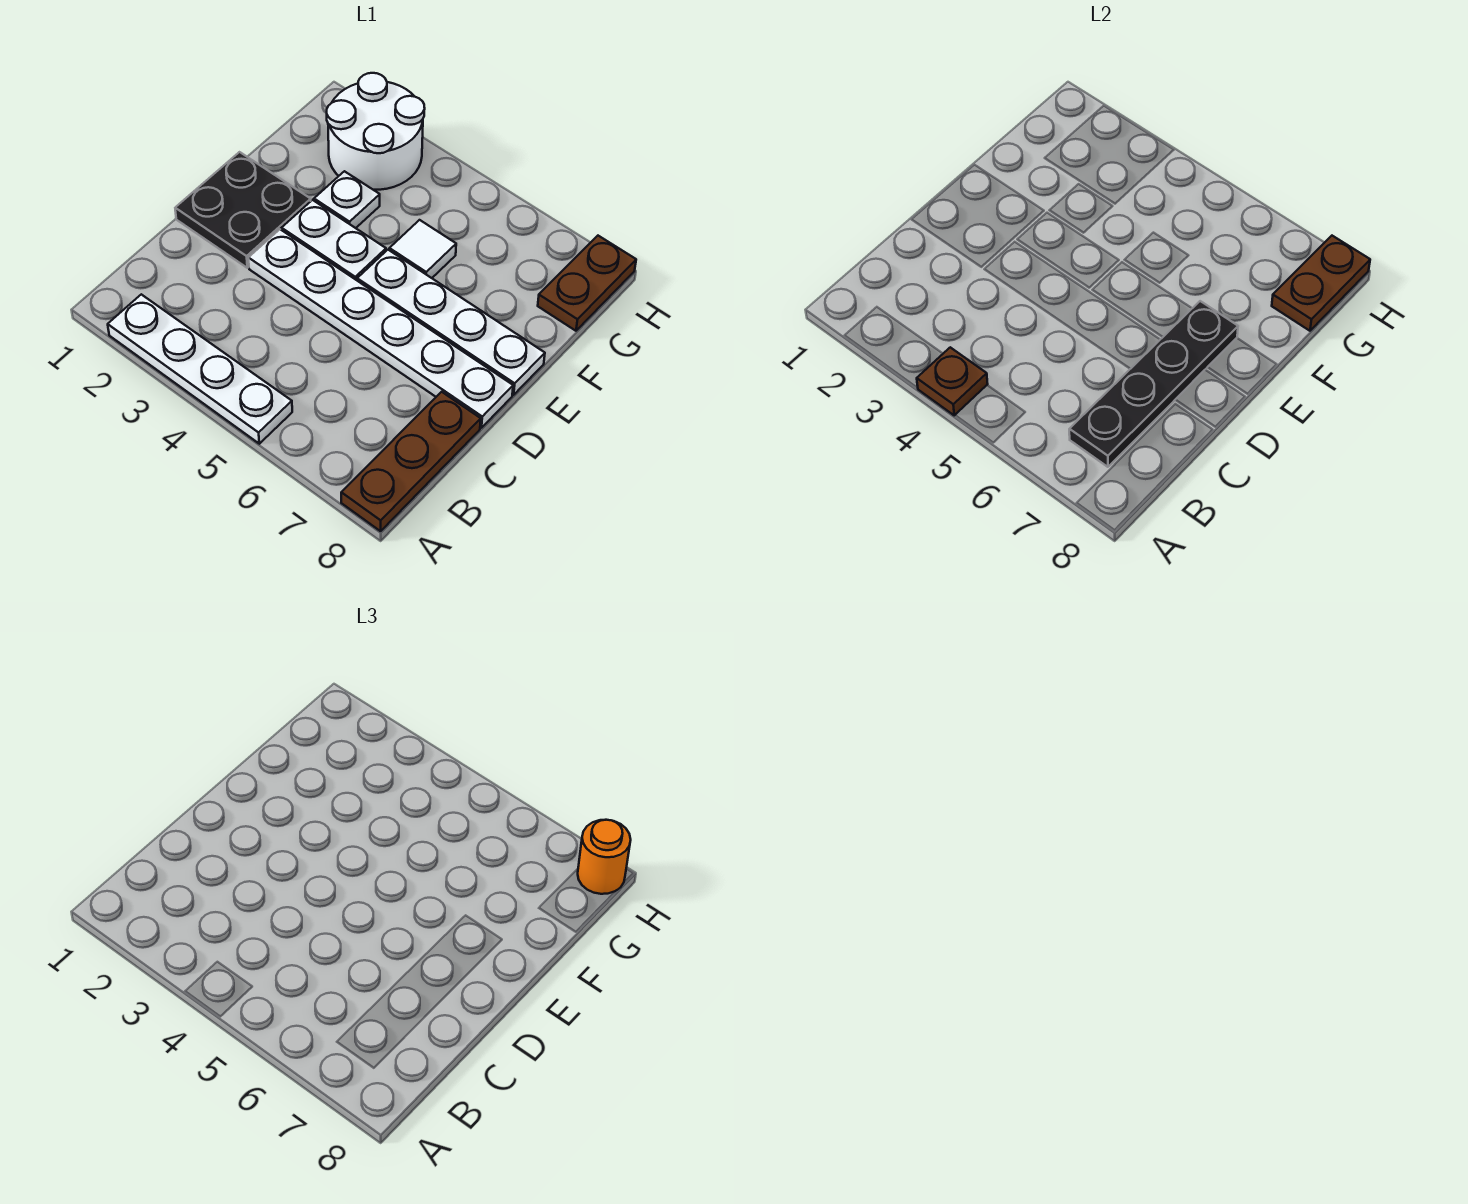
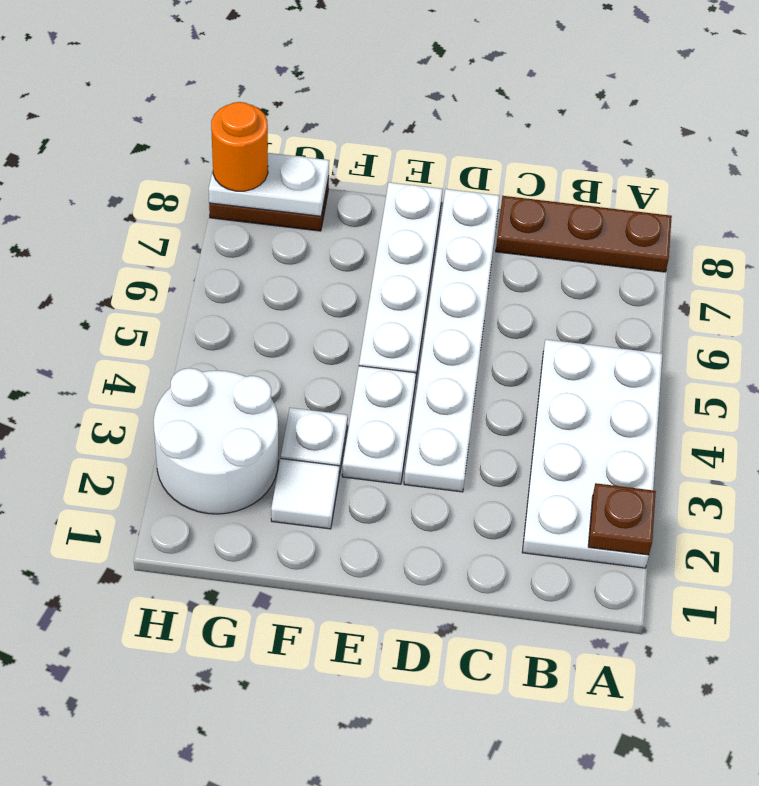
white 1x4 plate [108,294,292,444] -> white 2x4 plate [522,340,662,568]
brown 1x1 plate [917,347,988,415] -> brown 1x1 plate moved to [588,483,656,555]
black 1x4 plate [1069,301,1238,467] -> none
black 2x2 plate [175,152,311,268] -> none
white 1x1 tile [389,220,456,278] -> white 1x1 tile moved to [271,459,339,529]
brown 1x2 plate [1272,236,1370,331] -> white 1x2 plate [209,153,329,216]

